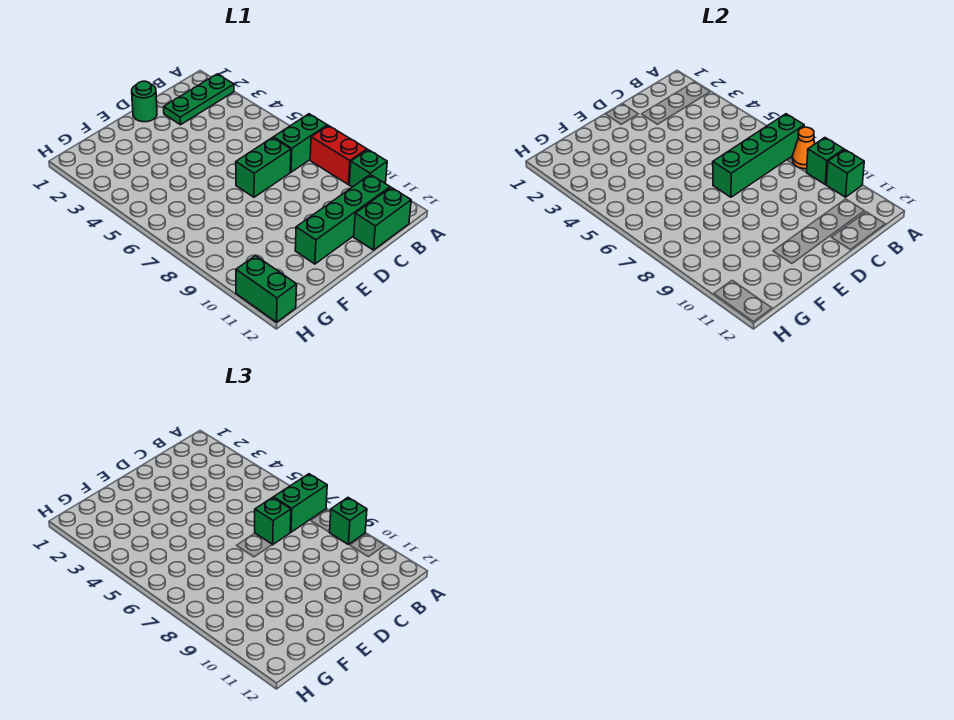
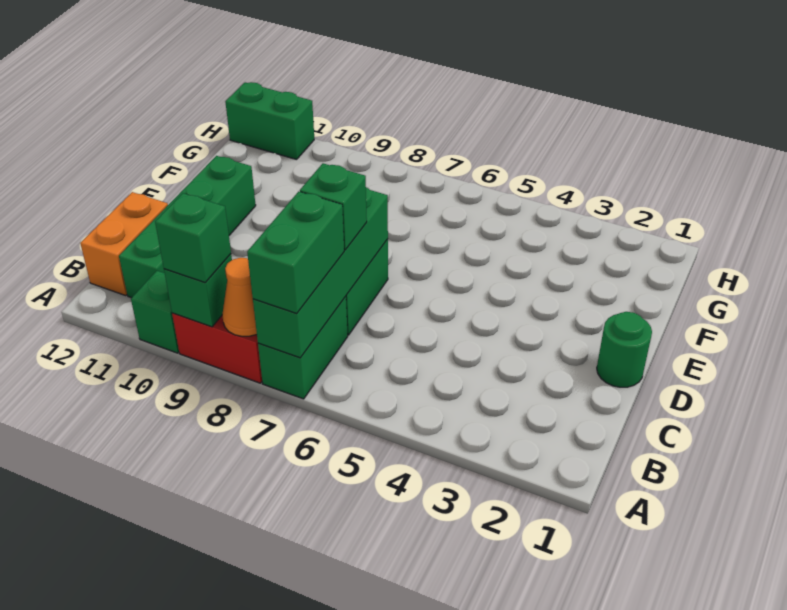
green 1x3 plate [164,74,234,125] -> none
green 1x1 brick [826,150,864,197] -> none
green 1x2 brick [354,187,411,250] -> orange 1x2 brick [80,192,168,295]

